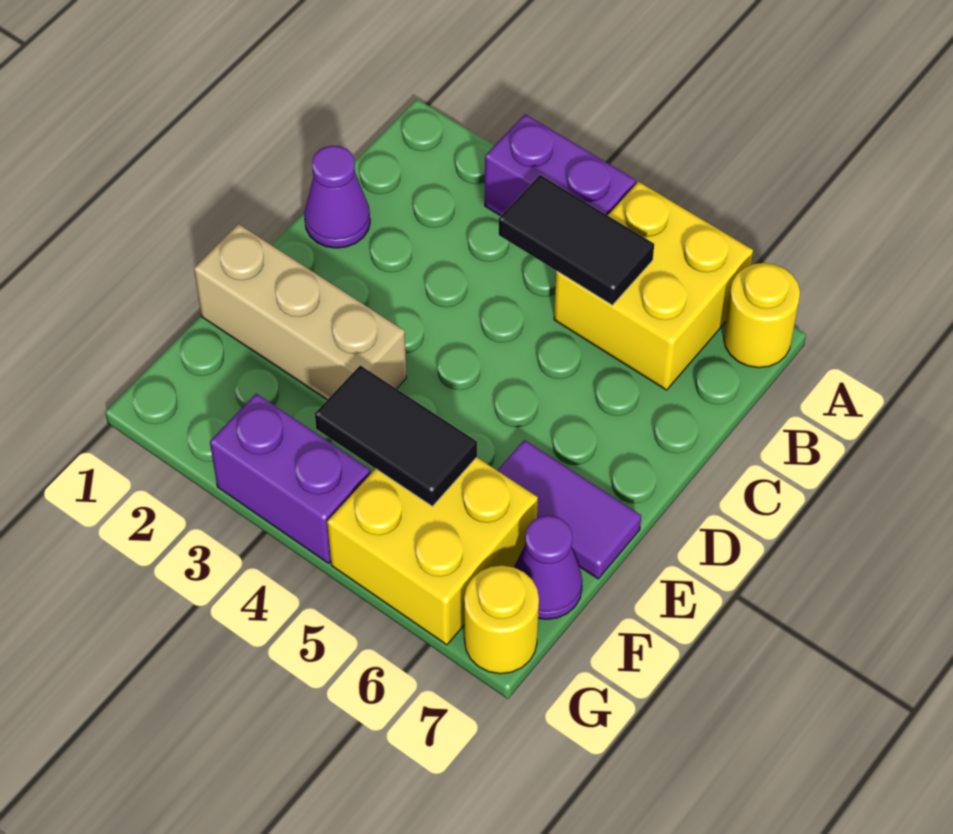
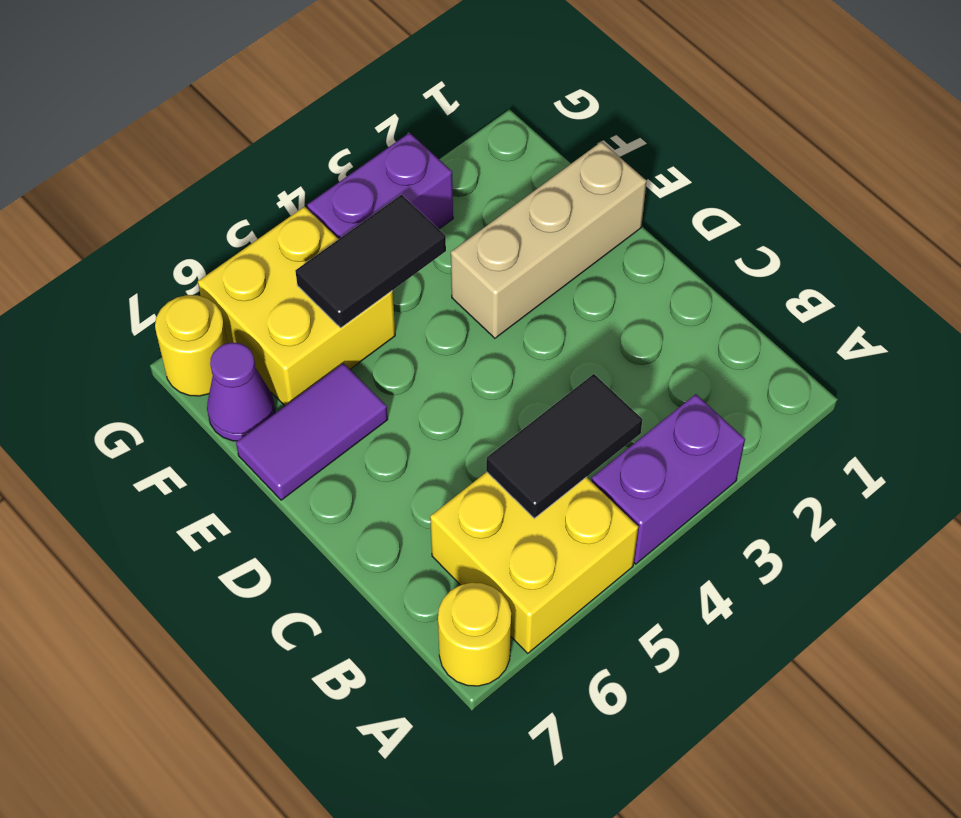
purple 1x1 cone [304,145,370,248] -> none

